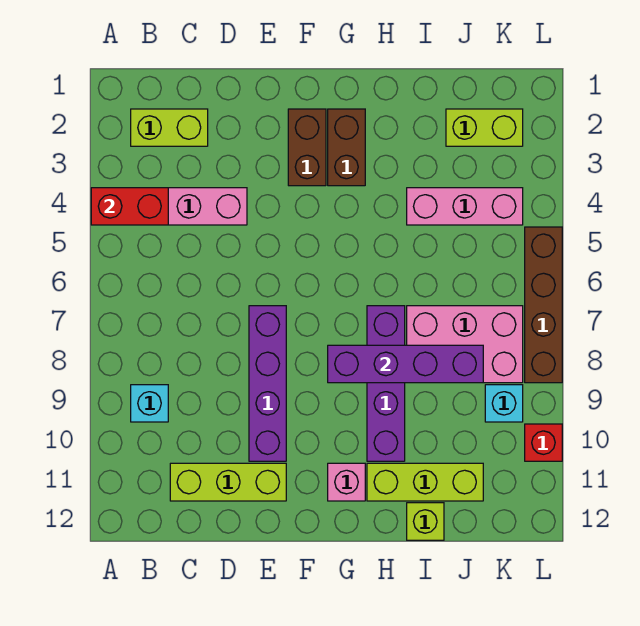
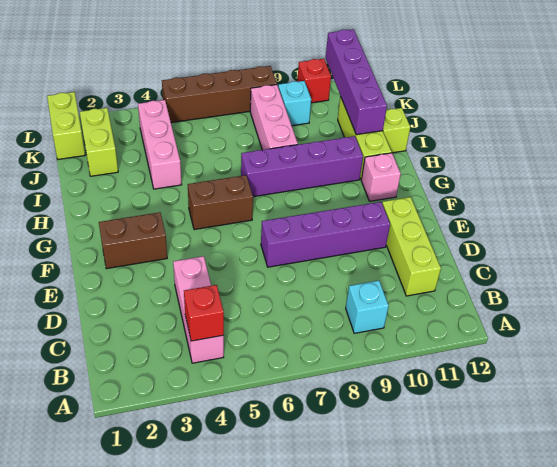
red 1x2 brick [91,188,168,225] -> red 1x1 brick [184,285,224,341]
lime 1x2 brick [131,109,208,146] -> lime 1x2 brick moved to [47,92,85,159]
brown 1x2 brick [328,109,365,186] -> brown 1x2 brick moved to [188,175,253,230]
purple 1x4 brick [328,345,483,383] -> purple 1x4 brick moved to [326,29,387,135]
pink 2x3 brick [407,306,523,383] -> pink 1x3 brick [250,85,298,150]

